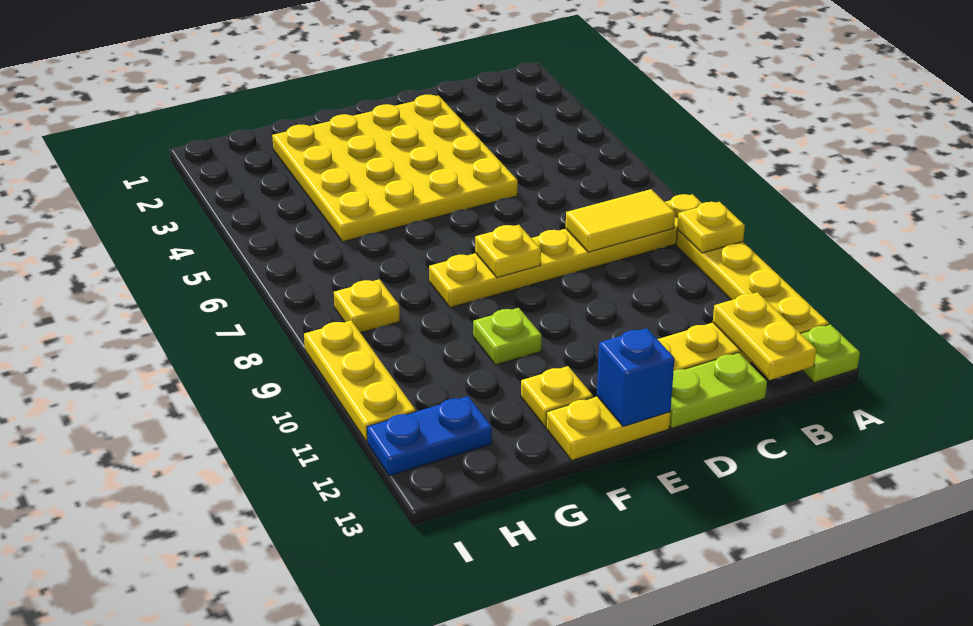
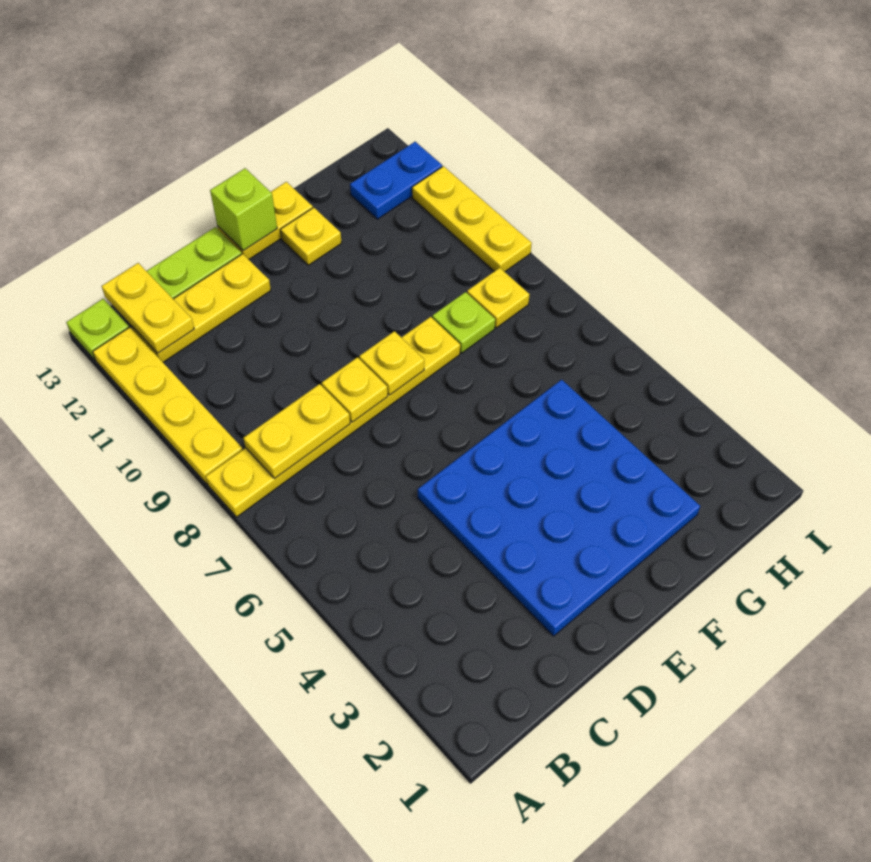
yellow 1x1 plate [677,202,745,253] -> yellow 1x1 plate moved to [322,357,388,422]
yellow 1x2 tile [566,189,675,252] -> yellow 1x2 plate [243,384,350,478]
yellow 4x4 plate [272,95,518,242] -> blue 4x4 plate [418,380,700,636]
blue 1x1 brick [597,328,674,427] -> lime 1x1 brick [210,168,277,251]
lime 1x1 plate [473,308,542,365] -> lime 1x1 plate moved to [432,292,495,353]

